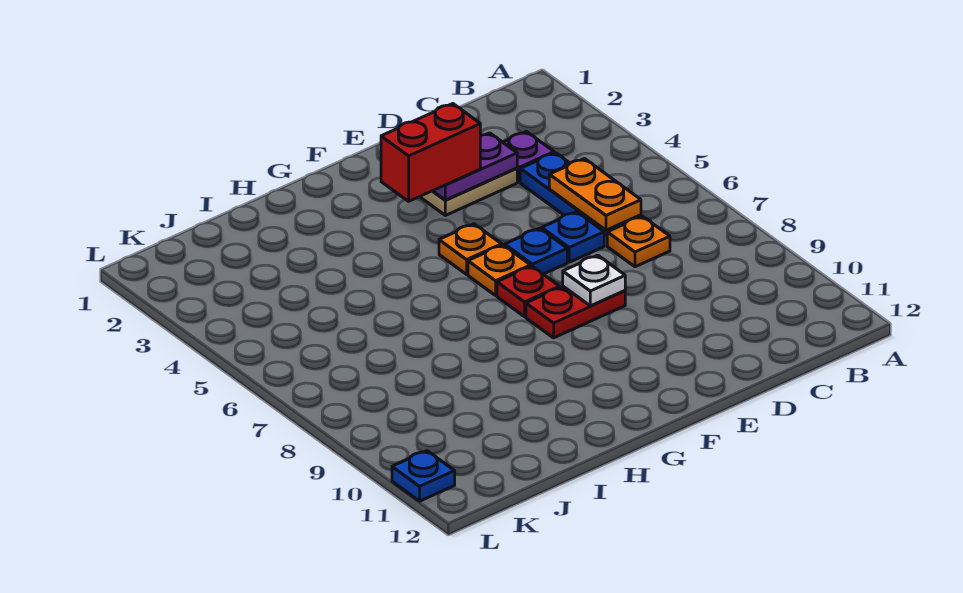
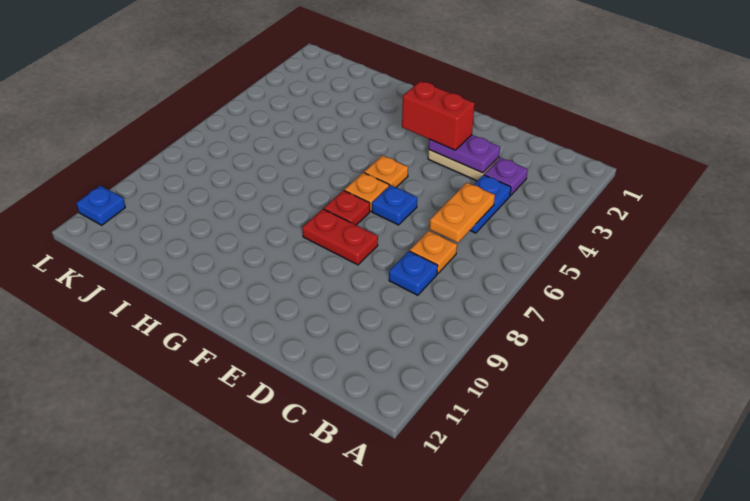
blue 1x1 plate [542,212,604,262] -> blue 1x1 plate moved to [389,251,438,295]
white 1x1 plate [563,255,625,306] -> none

